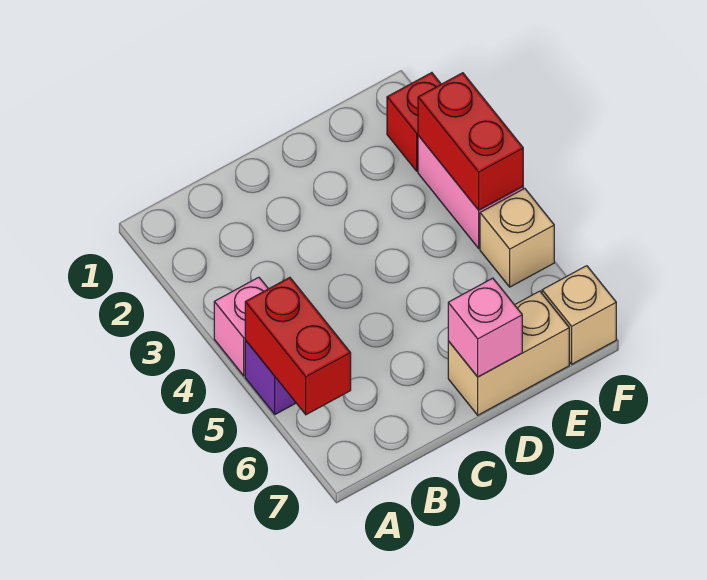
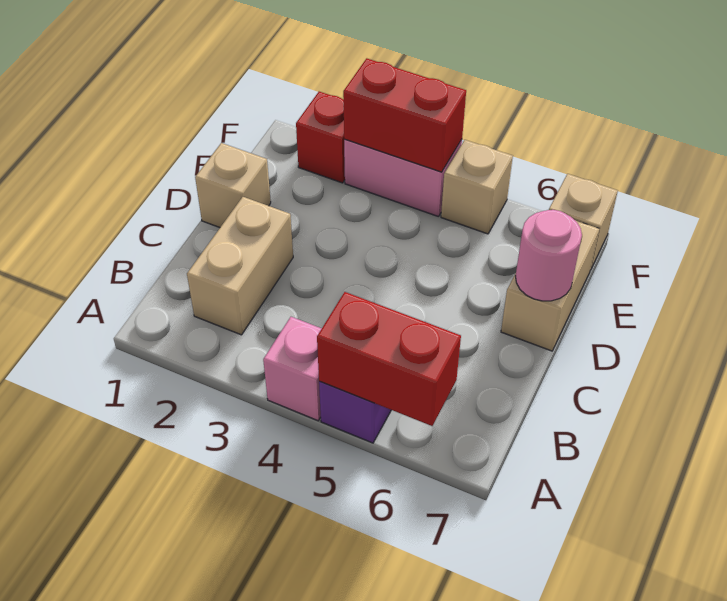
none -> tan 1x2 brick [187,197,293,335]
none -> tan 1x1 brick [195,143,271,228]
pink 1x1 brick [448,278,522,377] -> pink 1x1 round brick [516,210,582,301]

